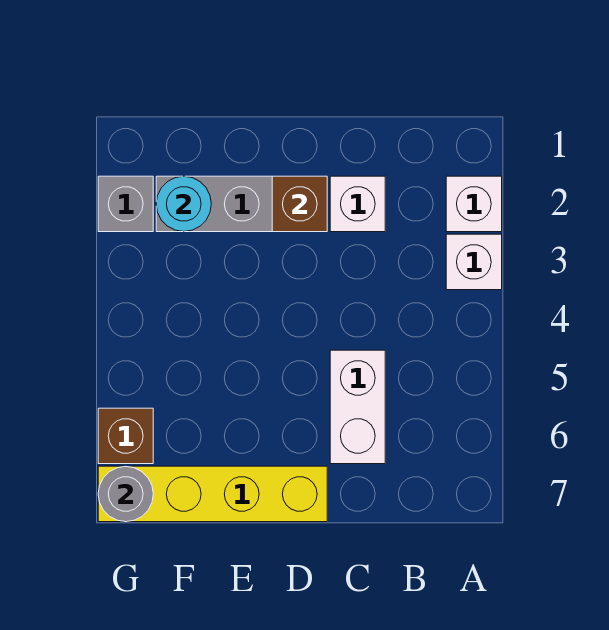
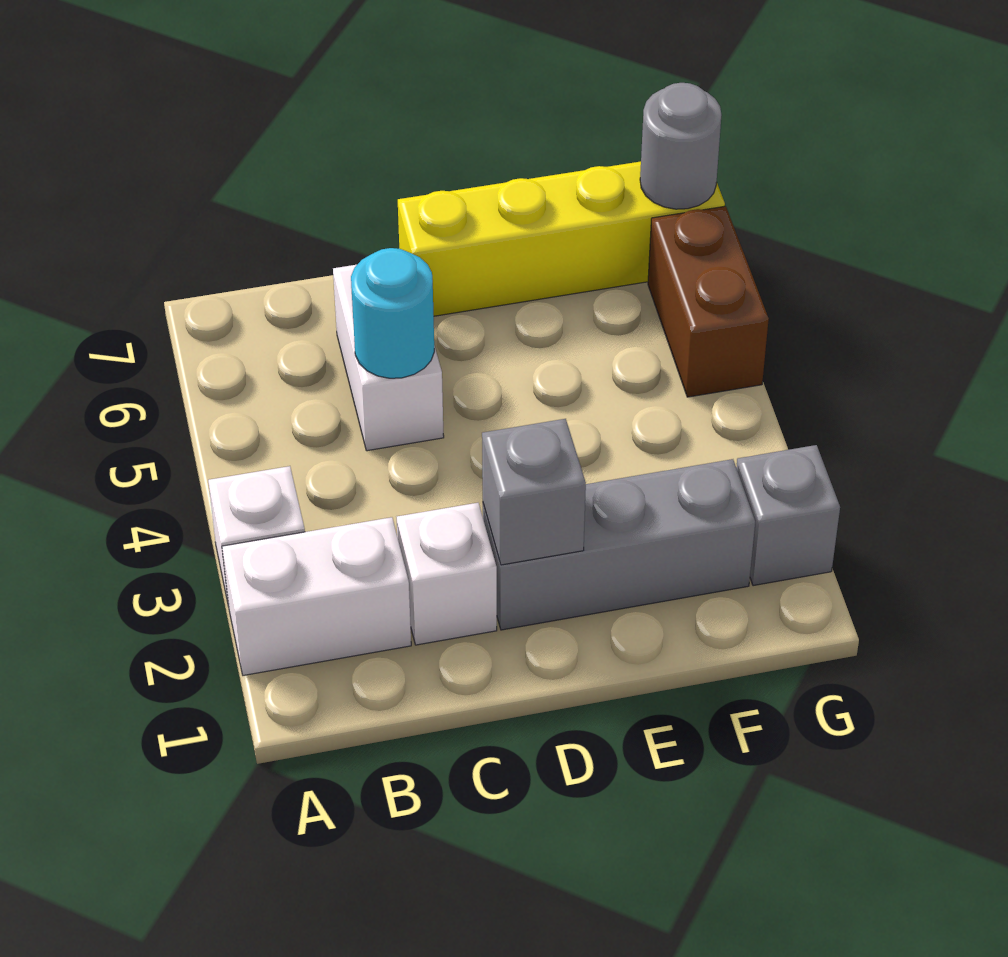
white 1x1 brick [446,176,502,232] -> white 1x2 brick [222,517,411,675]
brown 1x1 brick [272,176,327,232] -> grey 1x1 brick [482,419,586,565]
cyan 1x1 round brick [156,176,211,232] -> cyan 1x1 round brick moved to [351,248,434,378]
brown 1x1 brick [98,408,153,464] -> brown 1x2 brick [648,206,769,397]

